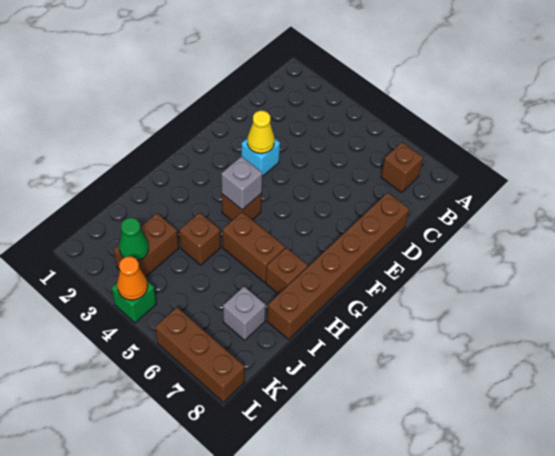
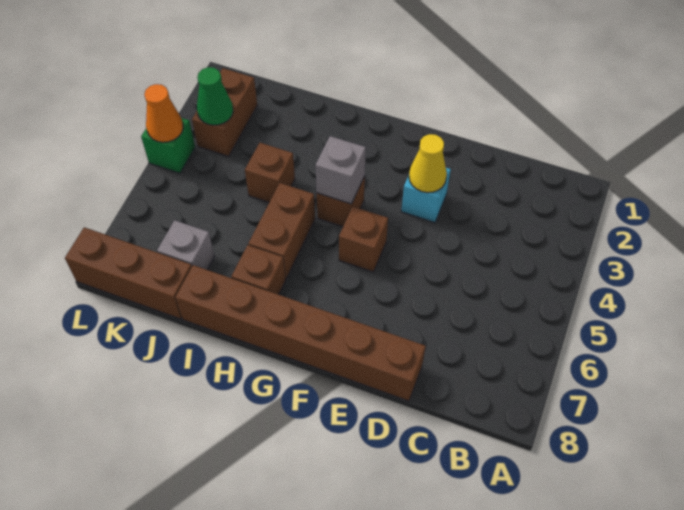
brown 1x1 brick [381,142,423,193] -> brown 1x1 brick moved to [339,207,388,272]
brown 1x2 brick [114,213,179,277] -> brown 1x2 brick turned to [192,68,257,156]
brown 1x3 brick [155,307,245,402] -> brown 1x3 brick turned to [65,227,192,319]

